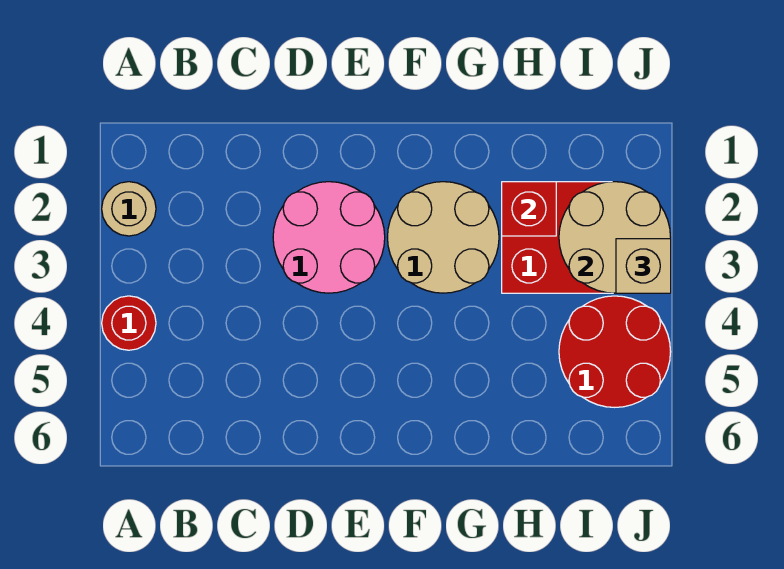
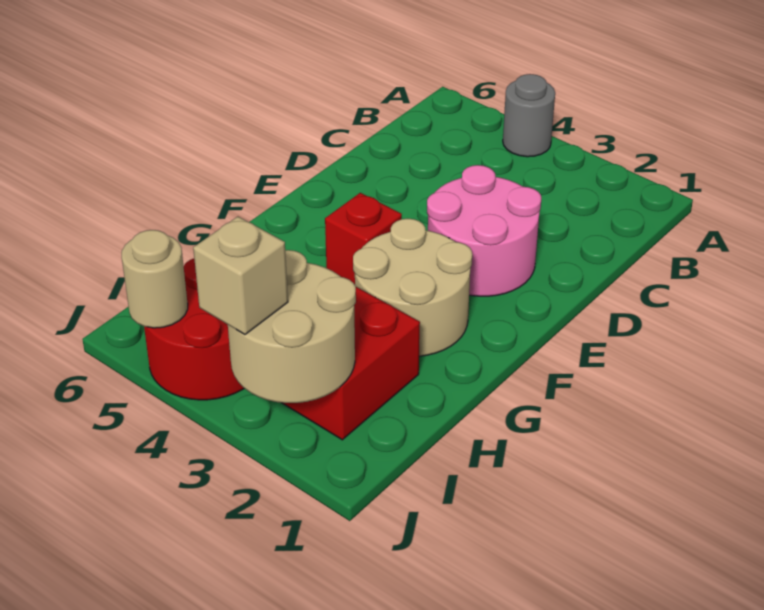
tan 1x1 round brick [102,182,156,236] -> tan 1x1 round brick moved to [122,230,188,328]
red 1x1 round brick [102,296,156,350] -> grey 1x1 round brick [503,74,555,157]
red 1x1 brick [502,182,556,236] -> red 1x1 brick moved to [325,193,402,285]

